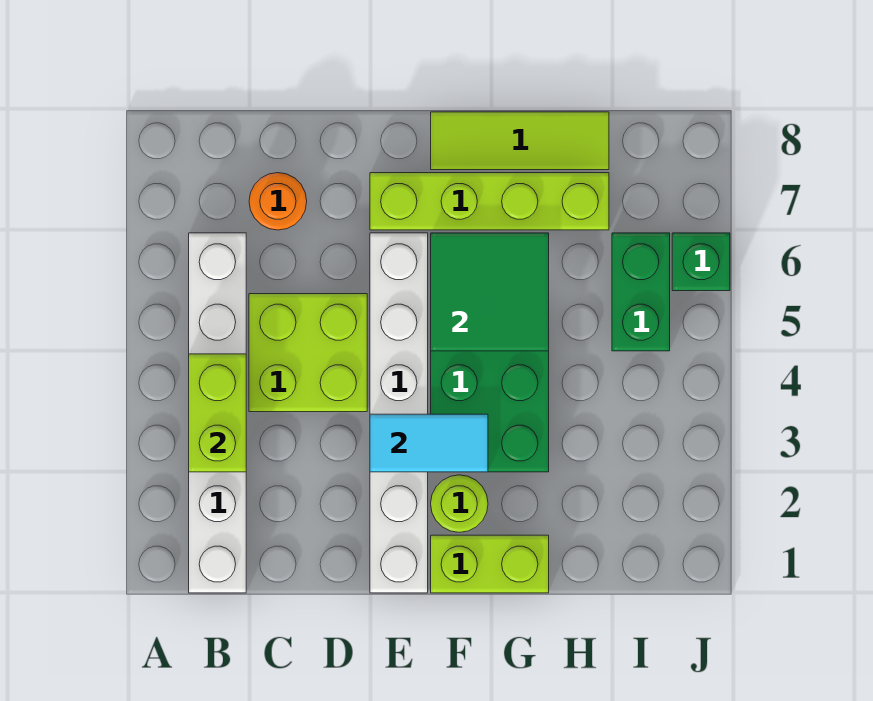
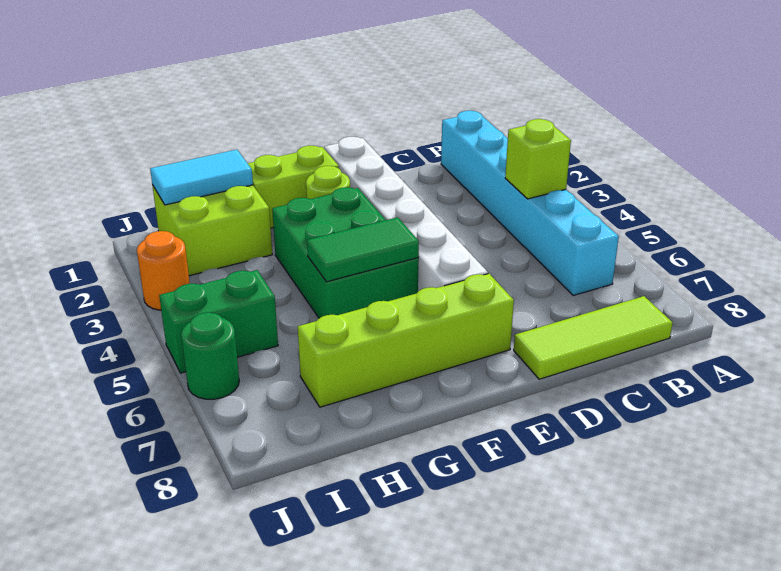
white 1x6 brick [189,233,246,593] -> cyan 1x6 brick [441,111,619,295]
lime 1x2 brick [189,354,246,472] -> lime 1x1 brick [505,119,571,199]
lime 2x2 brick [249,294,367,412] -> lime 2x2 brick moved to [152,185,272,276]
orange 1x1 round brick [249,173,307,230] -> orange 1x1 round brick moved to [137,231,190,310]
cyan 1x2 tile [370,414,488,472] -> cyan 1x2 tile moved to [150,150,253,205]
green 2x2 tile [431,233,549,351] -> green 1x2 tile [307,217,419,282]
lime 1x3 tile [431,112,609,170] -> lime 1x3 tile moved to [514,296,673,379]
green 1x2 brick [612,233,670,351] -> green 1x2 brick turned to [159,270,278,373]
green 1x1 brick [672,233,730,291] -> green 1x1 round brick [181,313,239,399]

